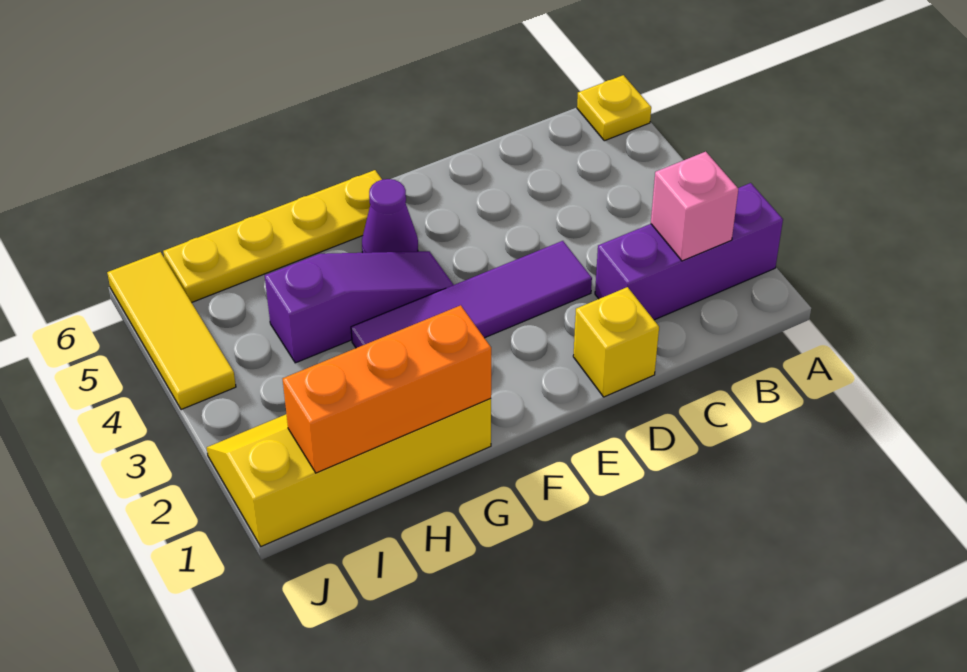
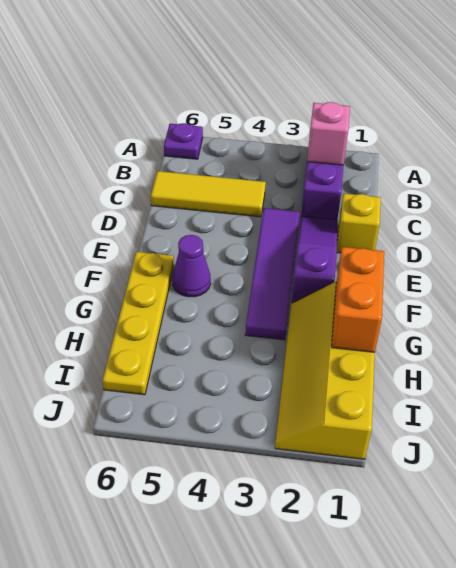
yellow 1x1 plate [577,75,651,141] -> purple 1x1 plate [164,123,203,159]
purple 1x3 slope [265,251,453,363] -> purple 1x3 slope moved to [291,216,338,304]
orange 1x3 brick [283,305,491,473] -> orange 1x2 brick [332,247,384,352]
yellow 1x3 tile [107,252,236,410] -> yellow 1x3 tile moved to [151,171,266,217]

